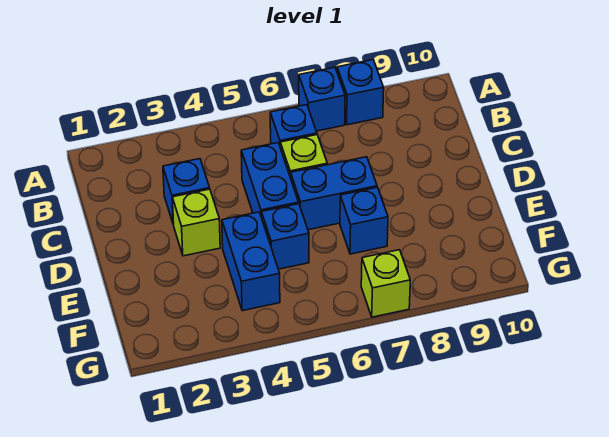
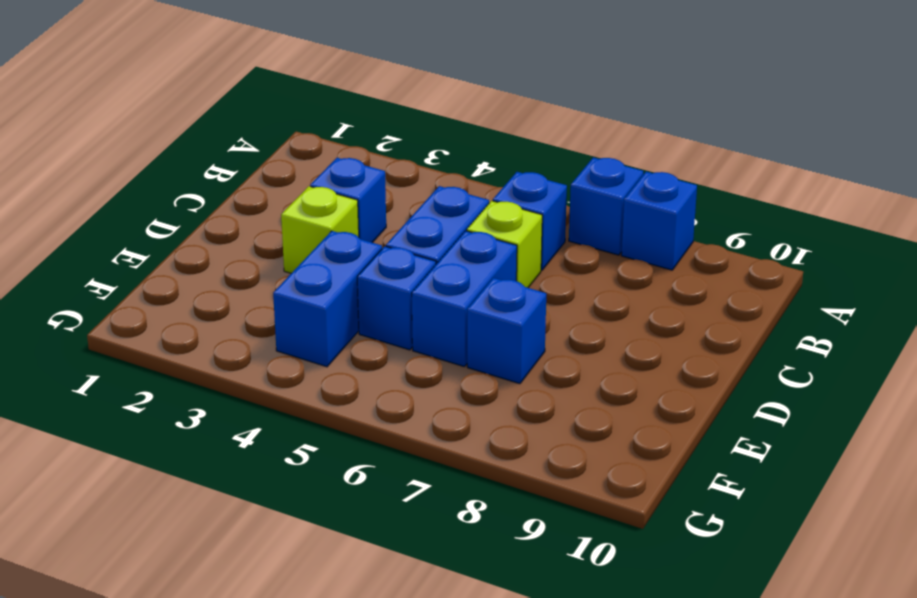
blue 1x2 brick [291,157,377,230] -> blue 1x2 brick turned to [412,231,517,367]
lime 1x1 brick [361,250,410,317] -> none

